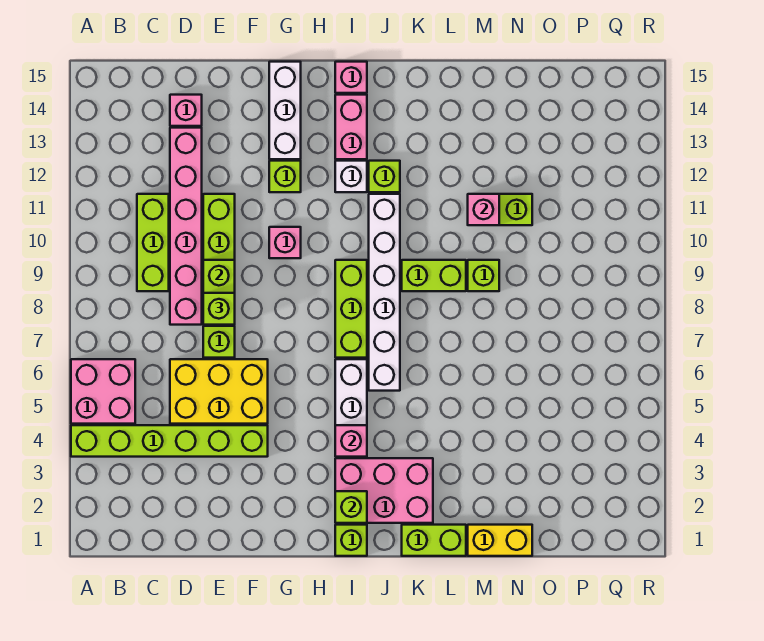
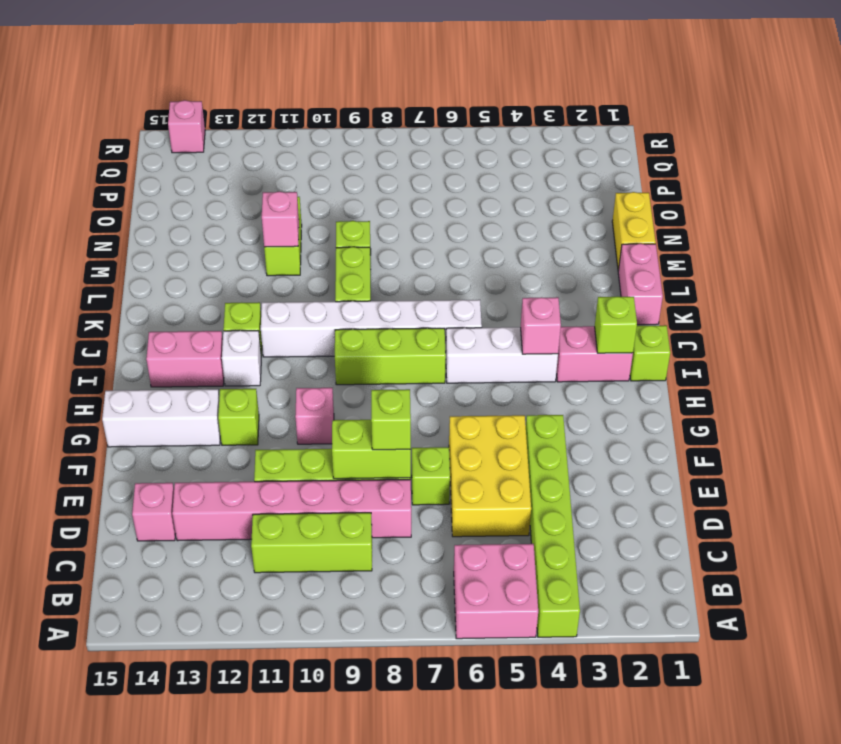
pink 2x3 brick [335,458,433,523] -> pink 1x2 brick [556,326,633,382]
pink 1x1 brick [335,62,367,93] -> pink 1x1 brick moved to [168,100,205,153]
lime 1x2 brick [402,525,466,556] -> pink 1x2 brick [618,244,663,325]

